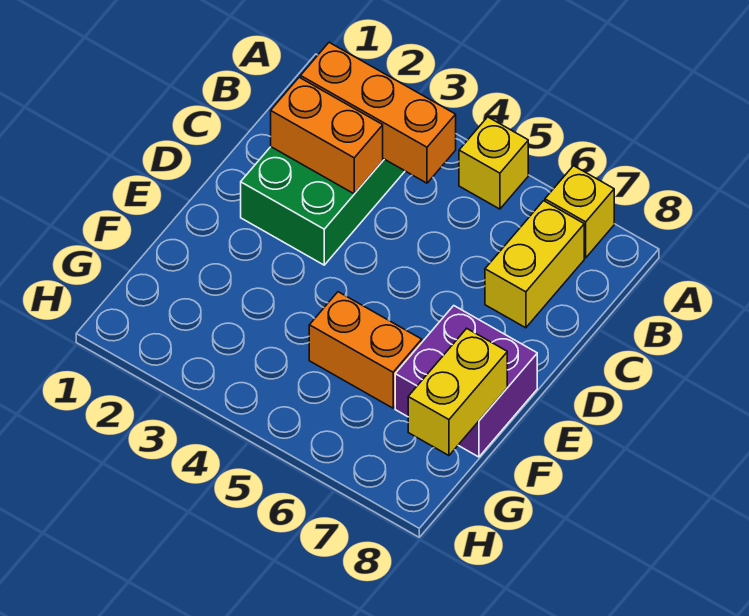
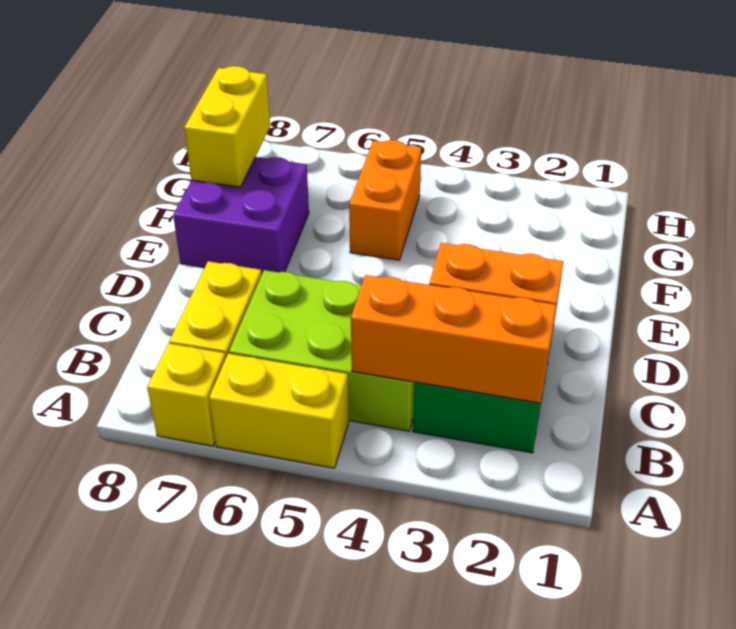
yellow 1x1 brick [459,117,528,209] -> yellow 1x2 brick [209,354,349,468]
none -> lime 2x3 brick [229,270,415,431]
orange 1x2 brick [309,292,422,408] -> orange 1x2 brick turned to [349,140,422,260]

